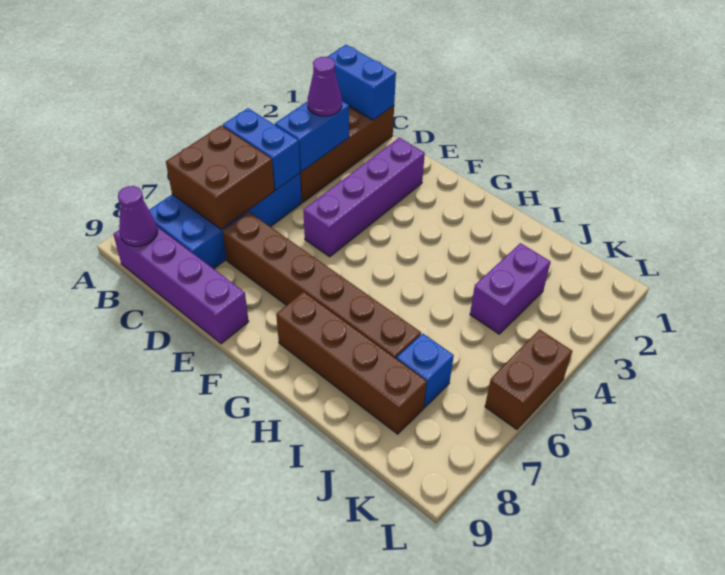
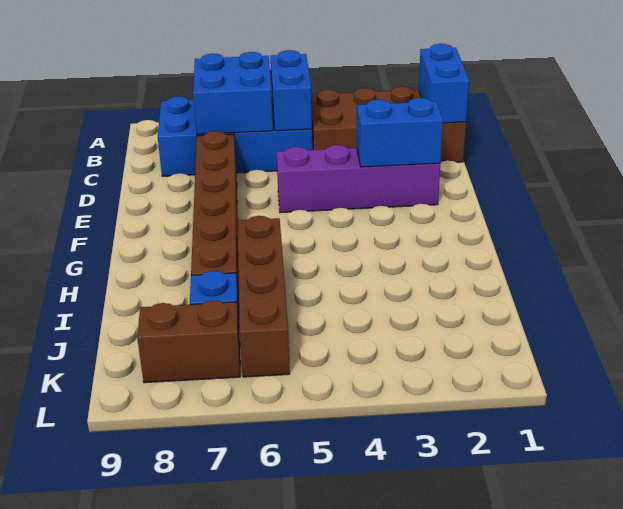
brown 2x2 brick [166,126,274,229] -> blue 2x2 brick [193,52,273,134]
purple 1x4 brick [113,227,249,344] -> none
purple 1x1 cone [118,186,158,246] -> none
blue 1x2 brick [275,101,349,172] -> blue 1x2 brick moved to [357,98,443,167]
purple 1x1 cone [308,57,342,116] -> none
brown 1x4 brick [276,292,427,434] -> brown 1x4 brick moved to [238,216,290,377]
purple 1x2 brick [470,243,551,334] -> none
brown 1x2 brick [485,329,572,429] -> brown 1x2 brick moved to [137,300,240,383]

